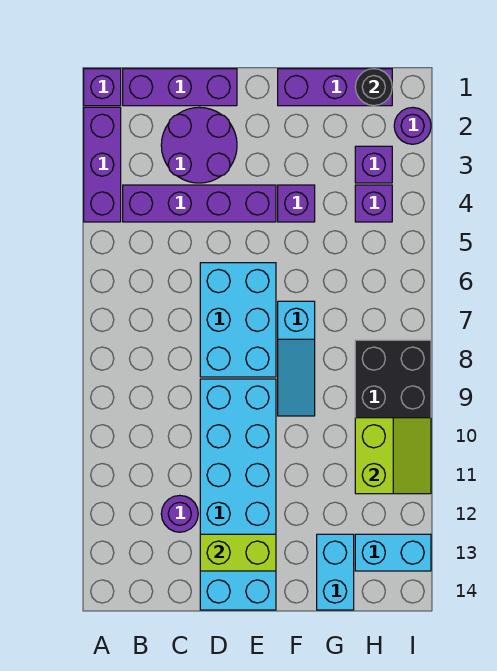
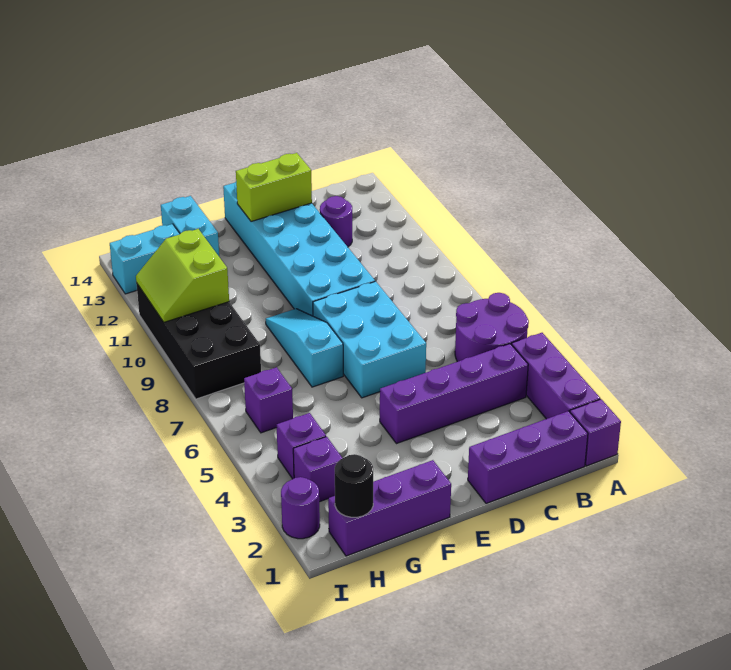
purple 2x2 round brick [161,107,237,183] -> purple 2x2 round brick moved to [455,293,529,362]
purple 1x1 brick [278,185,315,222] -> purple 1x1 brick moved to [244,367,293,433]

